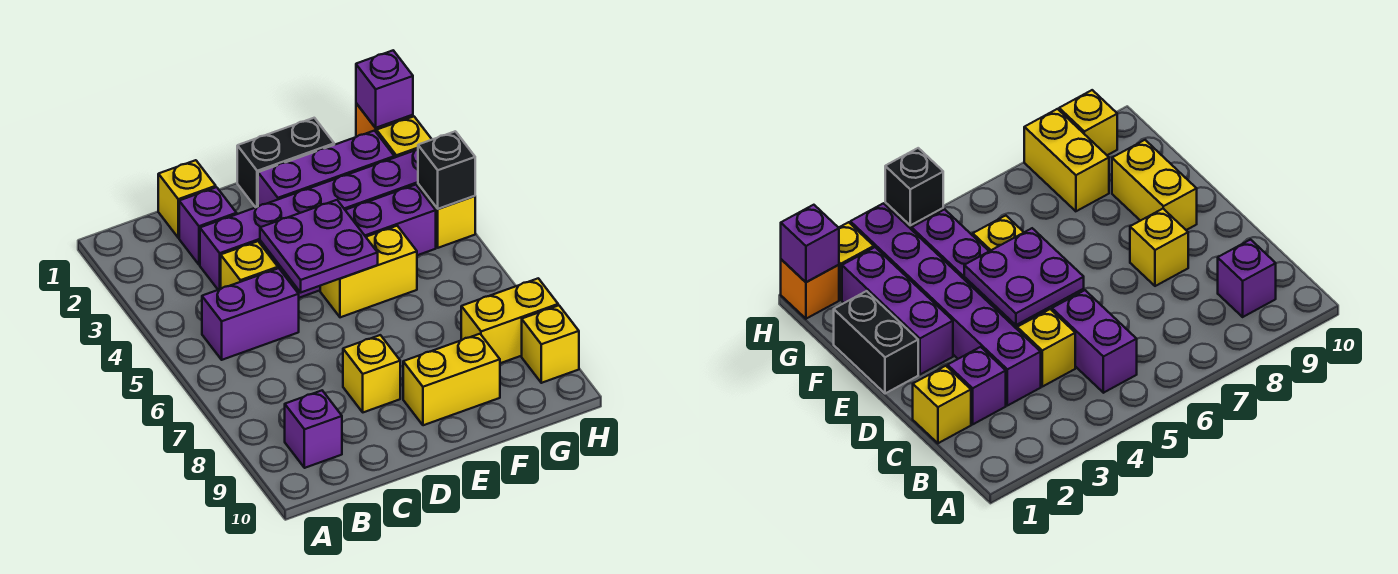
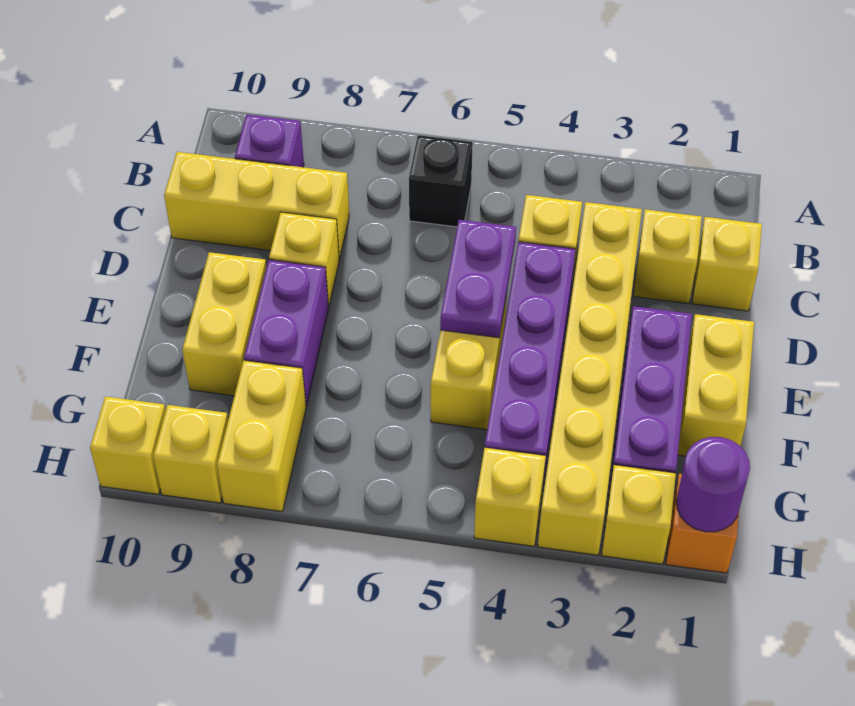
purple 1x2 brick [202,268,299,360] -> purple 1x2 brick moved to [244,260,329,405]
purple 1x1 brick [179,187,237,265] -> yellow 1x1 brick [633,209,702,304]
purple 1x6 brick [200,149,418,290] -> yellow 1x6 brick [538,202,642,555]
none -> yellow 1x3 brick [164,152,349,259]
purple 2x2 plate [260,200,378,292] -> purple 1x2 plate [440,220,516,338]
black 1x2 brick [237,118,334,207] -> yellow 1x2 brick [678,314,754,456]
purple 1x1 brick [356,50,413,128] -> purple 1x1 round brick [676,437,750,532]
black 1x1 brick [418,131,475,209] -> black 1x1 brick moved to [409,135,473,227]
none -> yellow 1x1 brick [90,396,166,494]

